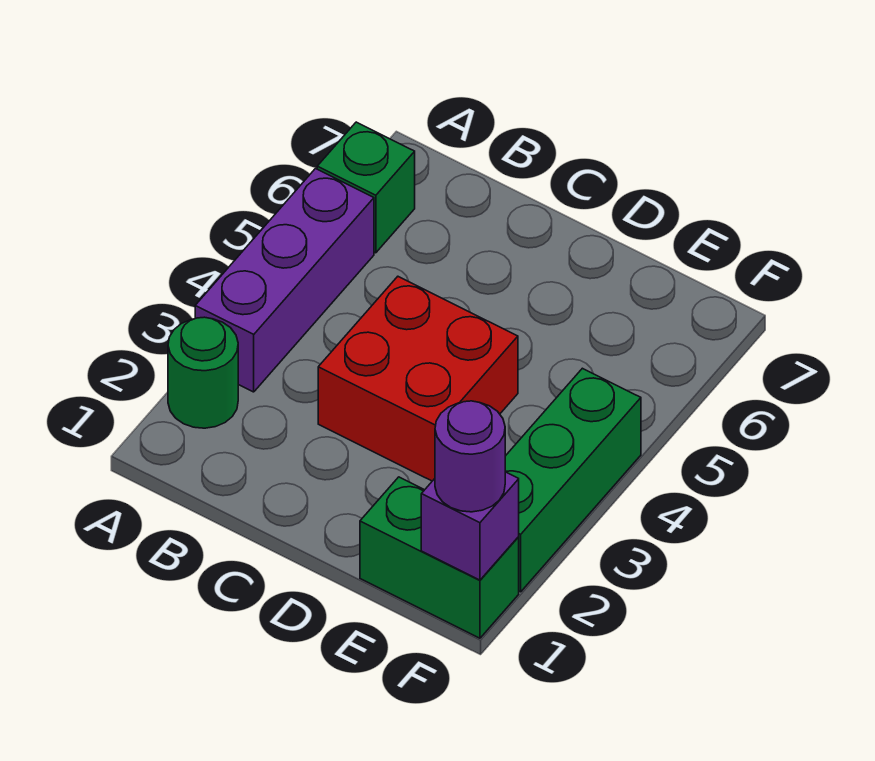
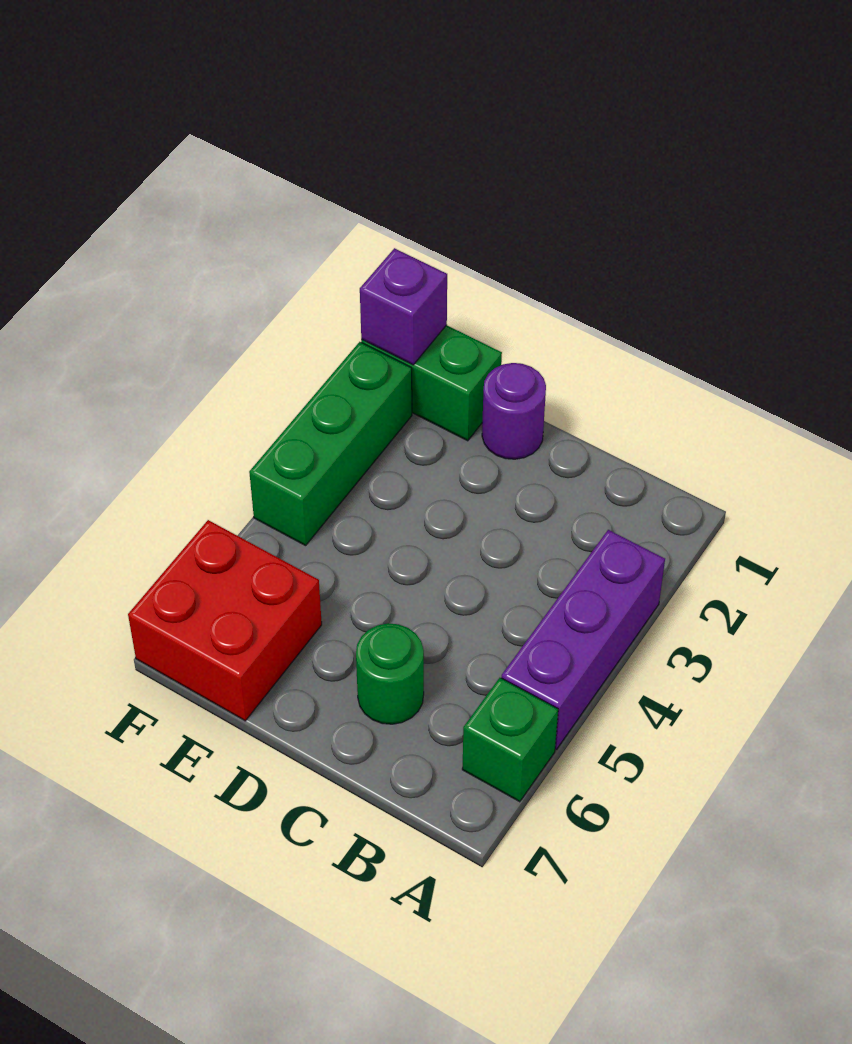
green 1x1 round brick [168,317,238,428] -> green 1x1 round brick moved to [356,623,424,724]
red 2x2 brick [318,277,518,481] -> red 2x2 brick moved to [128,520,322,721]
purple 1x1 round brick [435,401,505,512] -> purple 1x1 round brick moved to [482,363,546,459]

